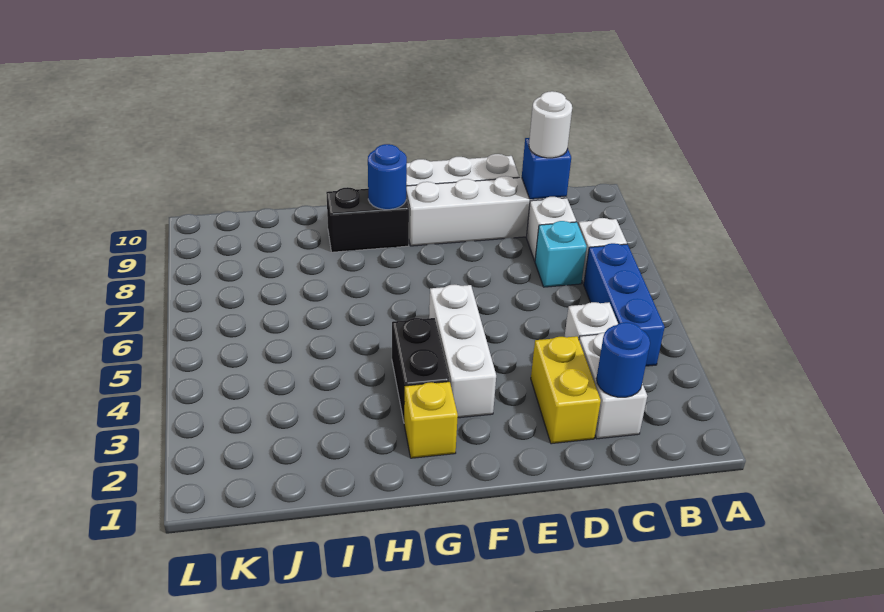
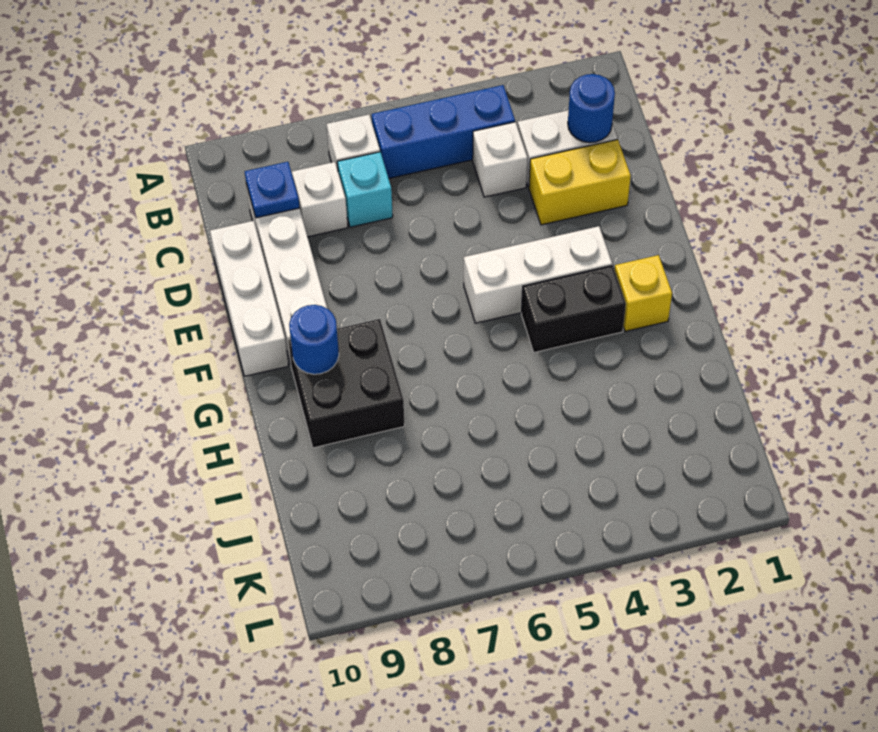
blue 1x1 brick [522,138,571,199] -> blue 1x1 plate [245,162,300,218]
white 1x1 round brick [529,91,572,158] -> none
black 1x2 brick [326,187,409,252] -> black 2x2 brick [288,319,405,448]

